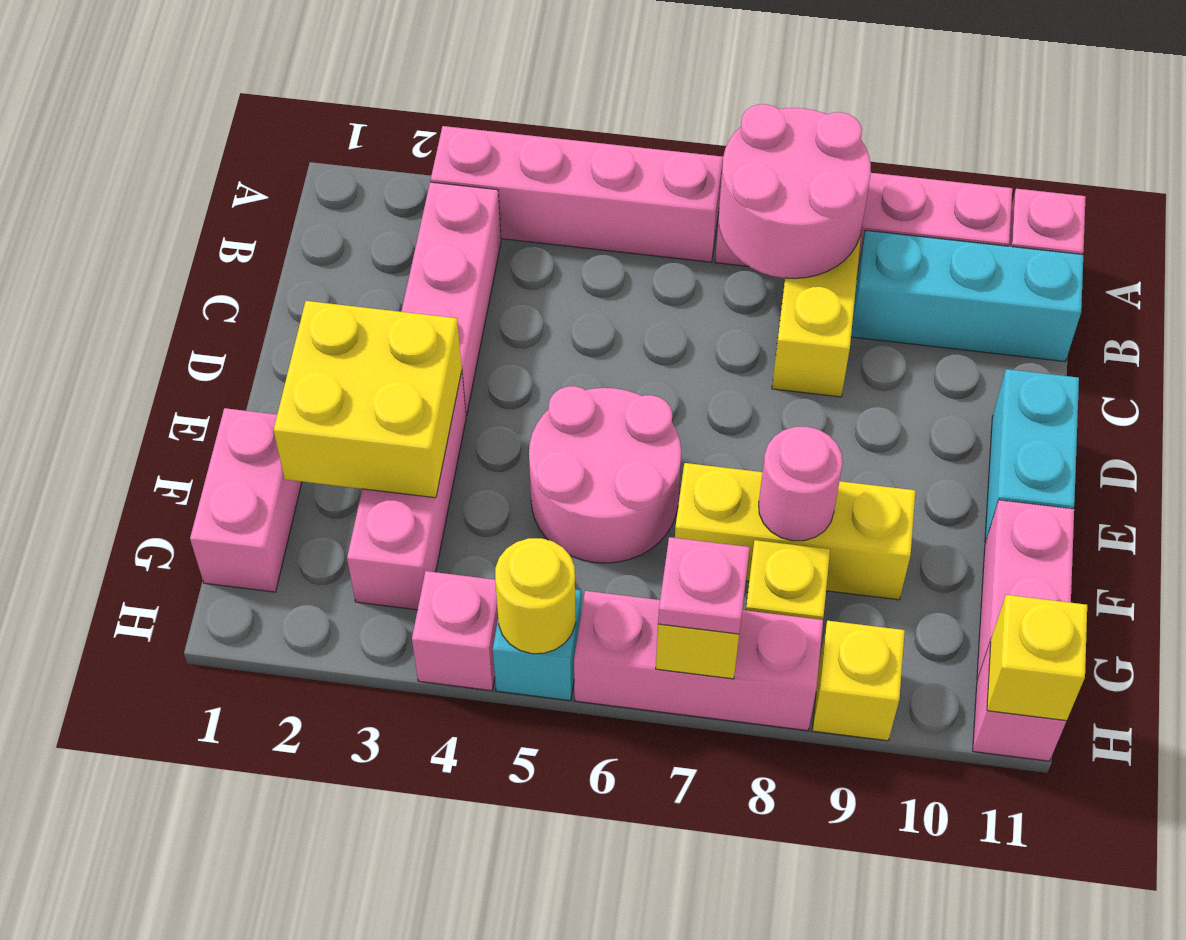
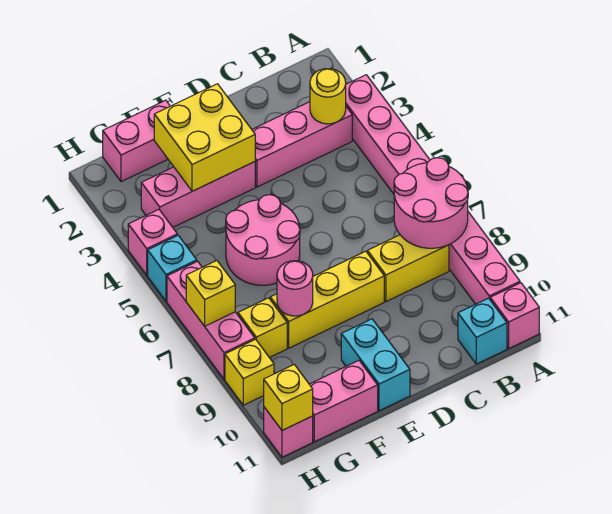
cyan 1x3 brick [851,230,1083,361] -> cyan 1x1 brick [458,298,507,364]
cyan 1x2 brick [985,369,1079,543] -> cyan 1x2 brick turned to [341,319,410,411]
yellow 1x3 brick [675,463,916,600] -> yellow 1x3 brick turned to [270,251,384,348]
yellow 1x1 round brick [495,538,576,654] -> yellow 1x1 round brick moved to [310,69,346,124]
pink 1x1 plate [658,537,750,634] -> none

